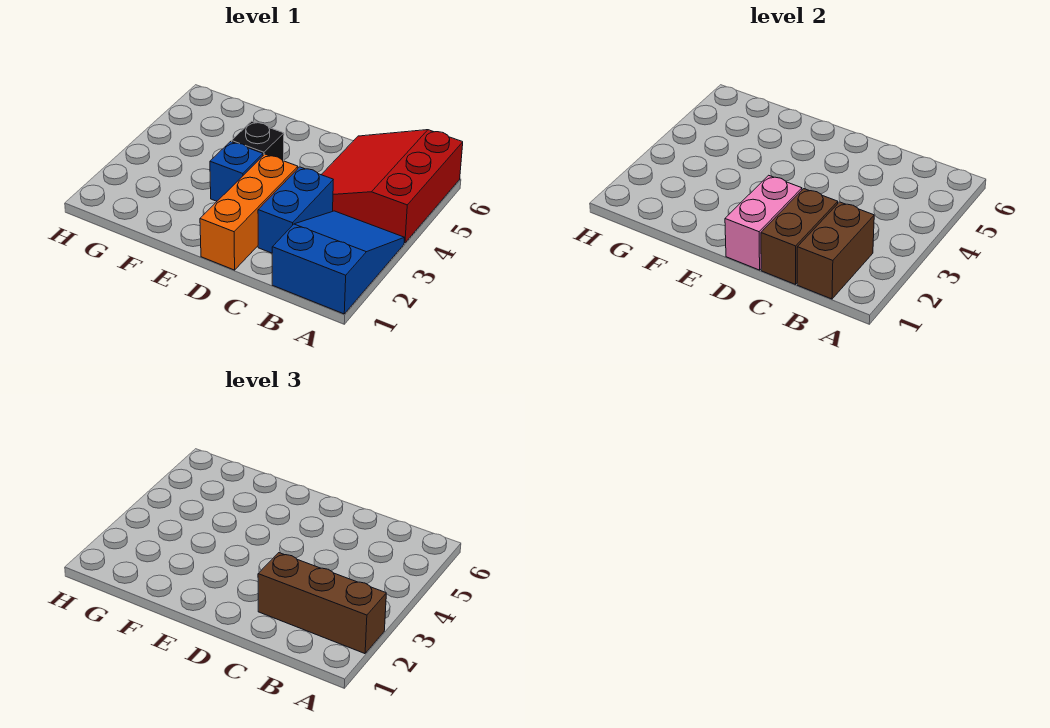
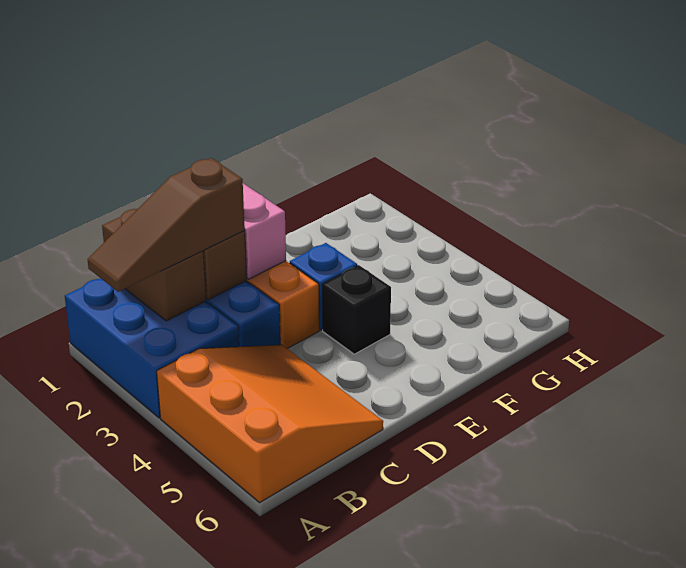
blue 2x3 slope [272,211,404,314] -> blue 2x3 brick [65,278,239,418]
brown 1x3 brick [258,553,386,654] -> brown 1x3 slope [88,158,245,292]
red 3x3 slope [321,130,463,243] -> orange 3x3 slope [157,345,383,503]

